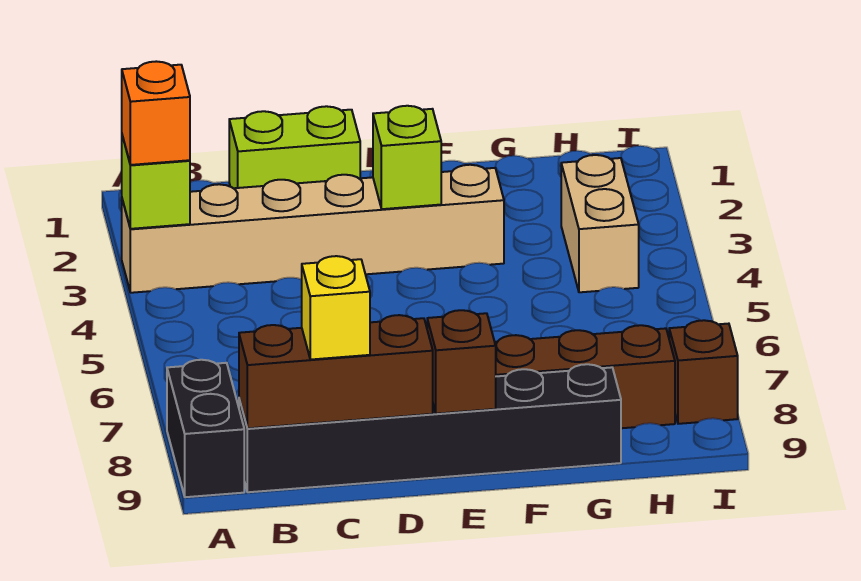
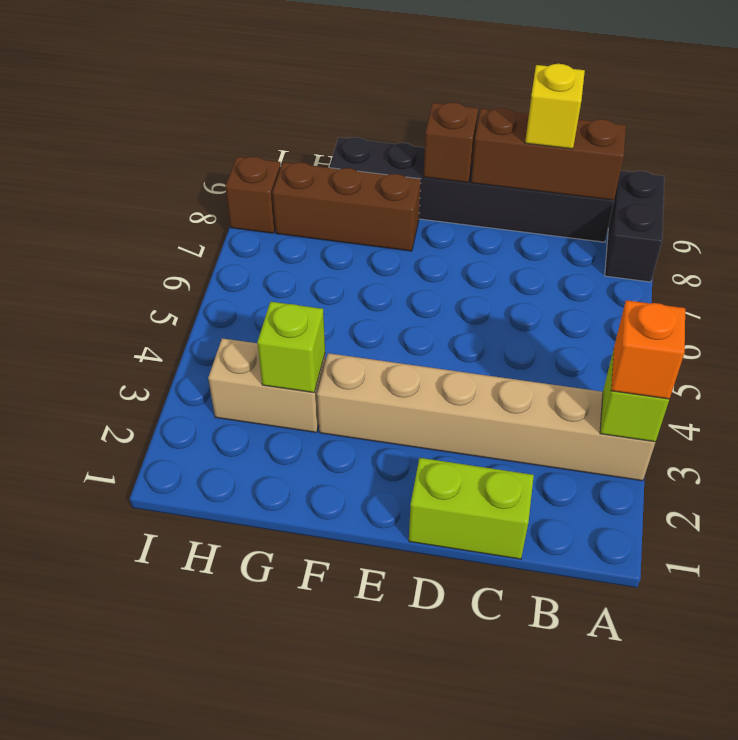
lime 1x1 brick [373,106,441,209] -> lime 1x1 brick moved to [257,302,325,393]
tan 1x2 brick [561,155,639,292] -> tan 1x2 brick turned to [208,338,326,432]

